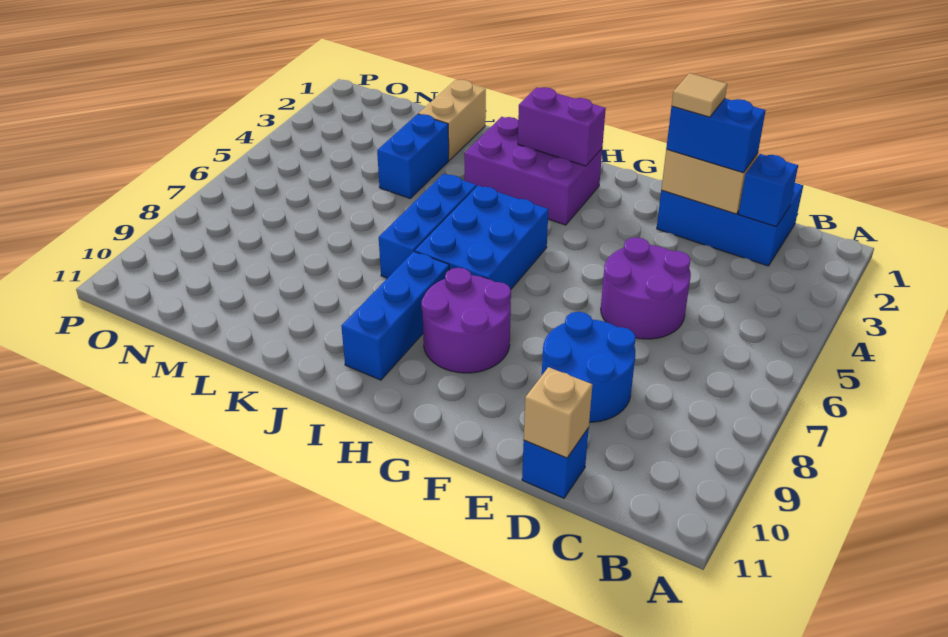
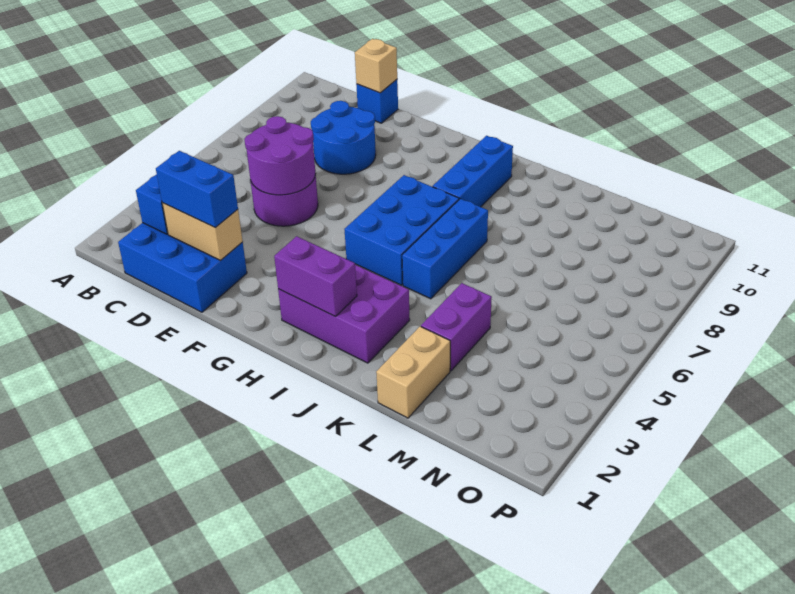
tan 1x1 tile [672,73,727,117] -> none
purple 2x2 round brick [421,268,511,373] -> purple 2x2 round brick moved to [244,116,316,195]
blue 1x2 brick [377,114,449,198] -> purple 1x2 brick [421,283,492,371]

